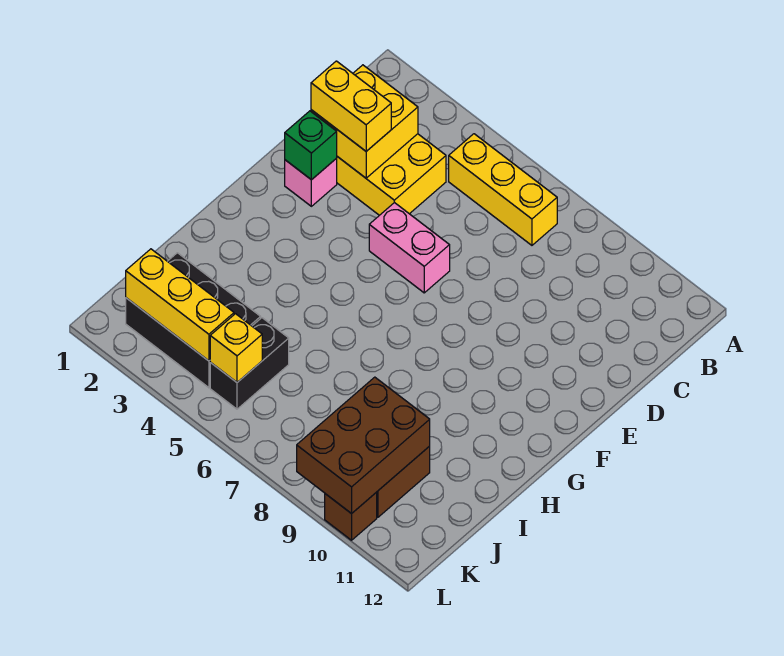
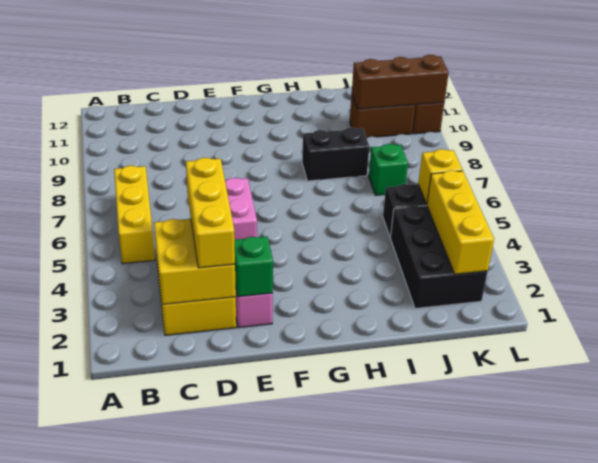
yellow 1x2 brick [311,61,391,151] -> yellow 1x3 brick [186,158,235,268]
none -> black 1x2 brick [302,128,369,181]
none -> green 1x1 brick [369,144,408,195]
brown 2x3 brick [297,377,430,514] -> brown 1x3 brick [352,55,449,109]

